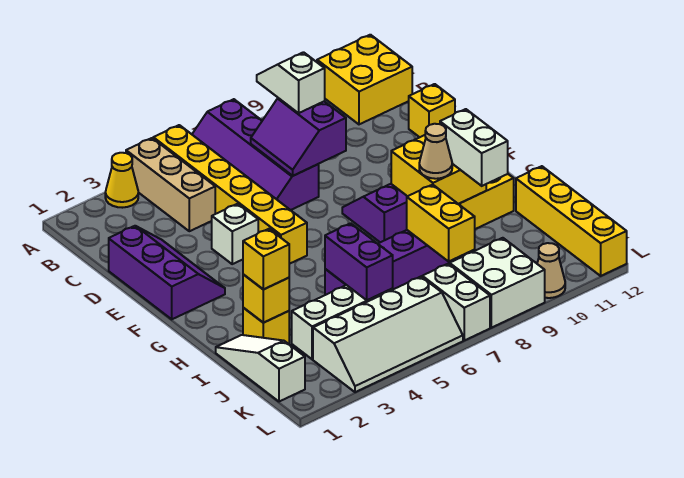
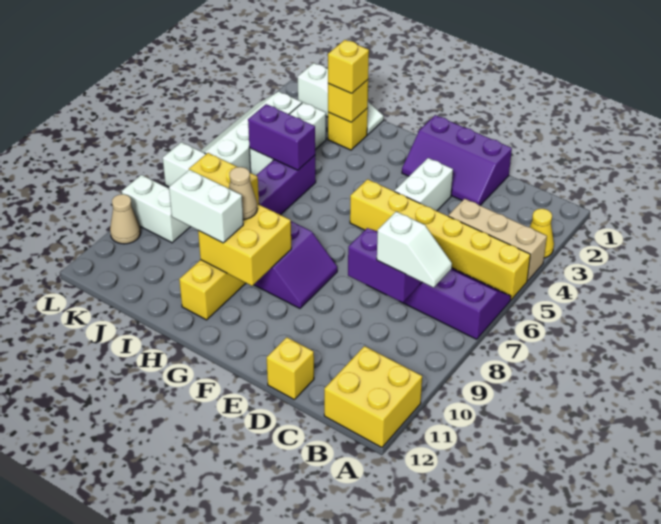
white 1x1 brick [212,204,258,264] -> white 1x2 brick [395,158,453,211]
yellow 1x4 brick [516,166,627,276] -> none
white 2x2 brick [450,238,545,328] -> white 1x2 brick [122,175,191,243]

